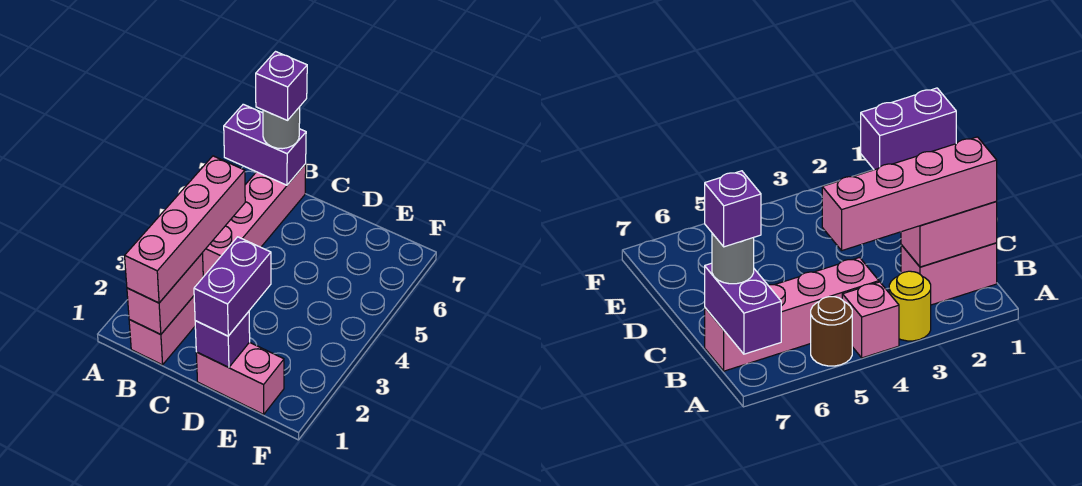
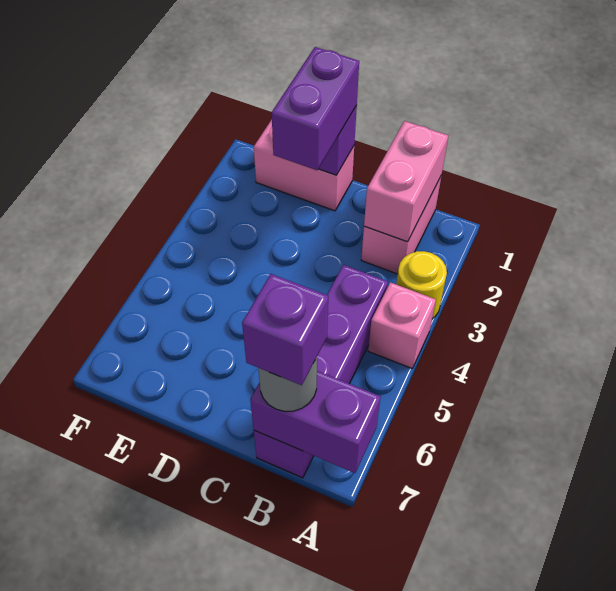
brown 1x1 round brick [811,297,852,366] -> none
pink 1x4 brick [125,156,245,303] -> none
pink 1x4 brick [202,164,306,277] -> purple 1x4 brick [254,265,388,478]

